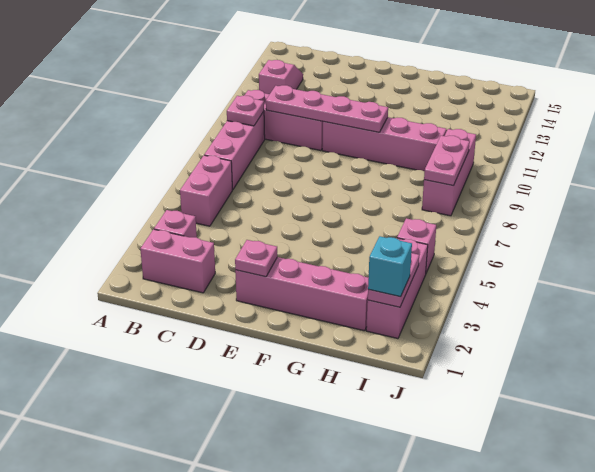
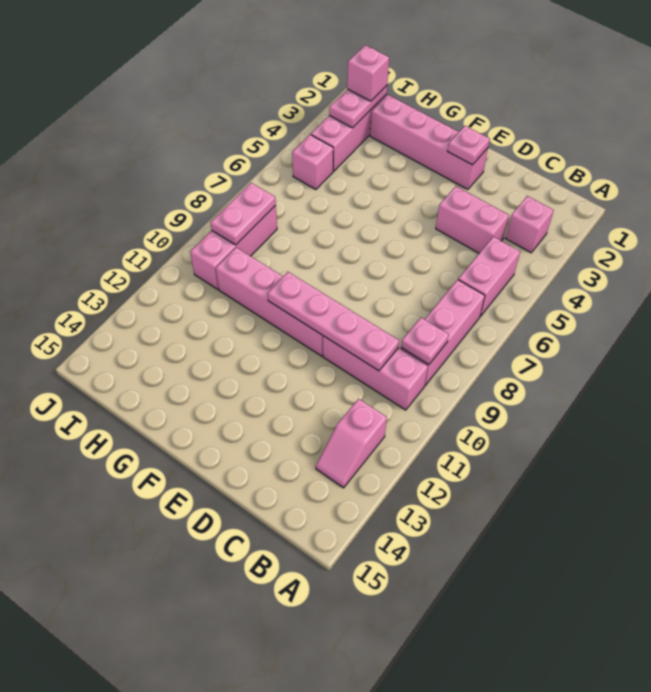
pink 1x2 brick [140,229,215,293] -> pink 1x2 brick moved to [436,186,509,253]
cyan 1x1 brick [368,236,412,297] -> pink 1x1 brick [347,45,389,101]

